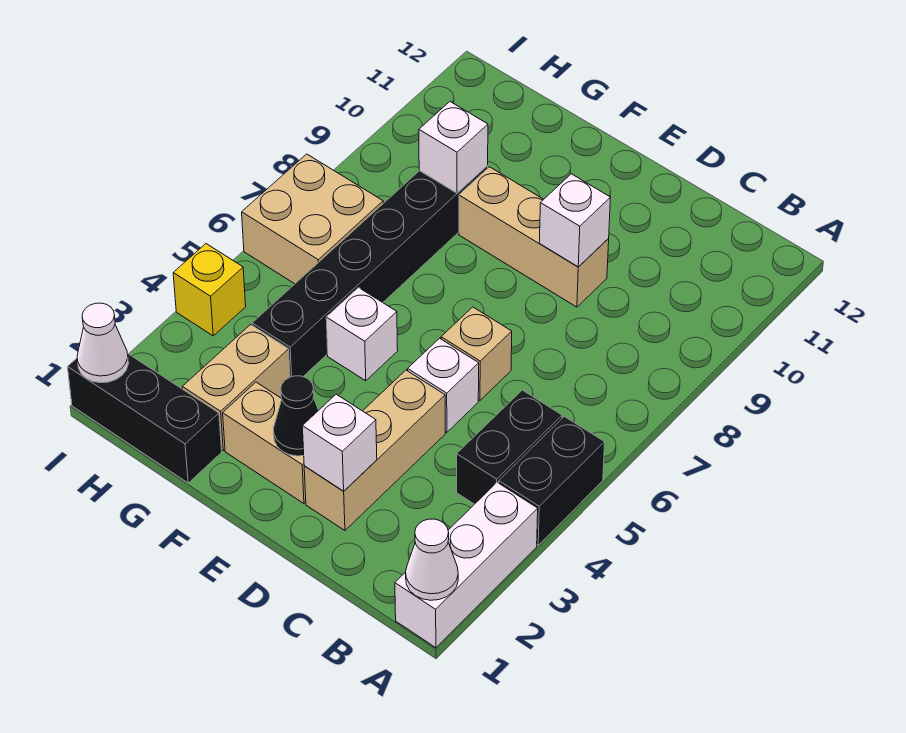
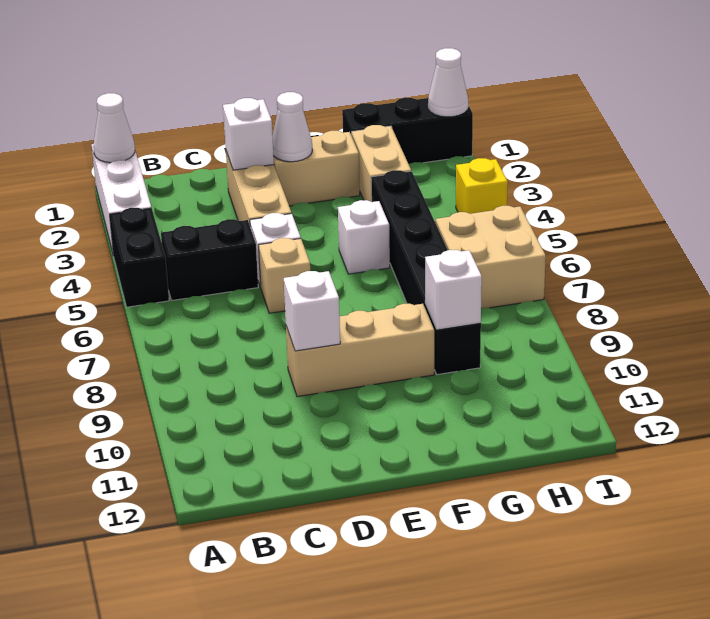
black 1x2 brick [457,390,562,504] -> black 1x2 brick turned to [161,219,258,300]
black 1x1 cone [273,376,319,456] -> white 1x1 cone [273,92,312,162]

